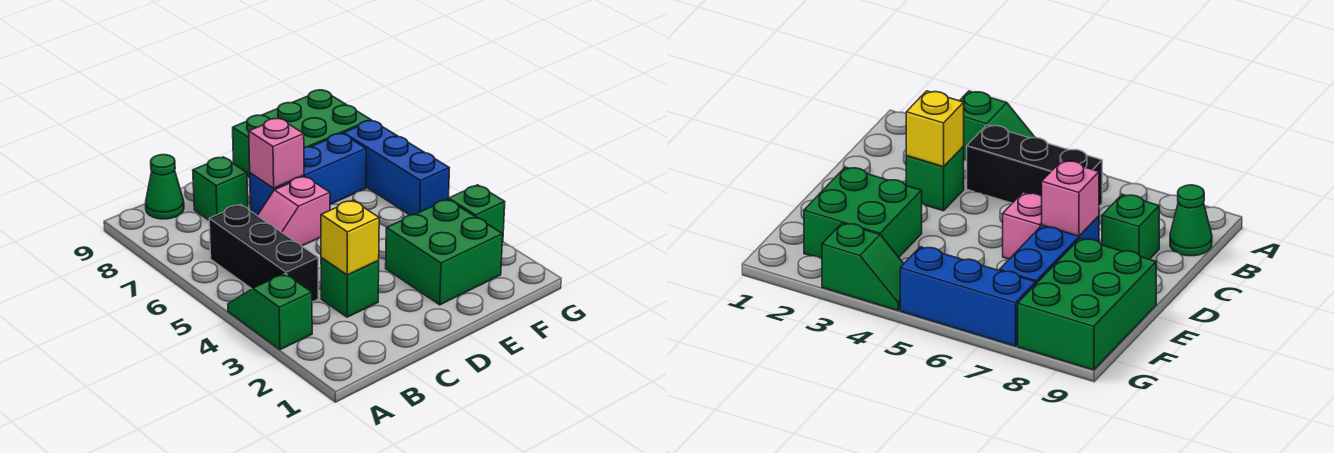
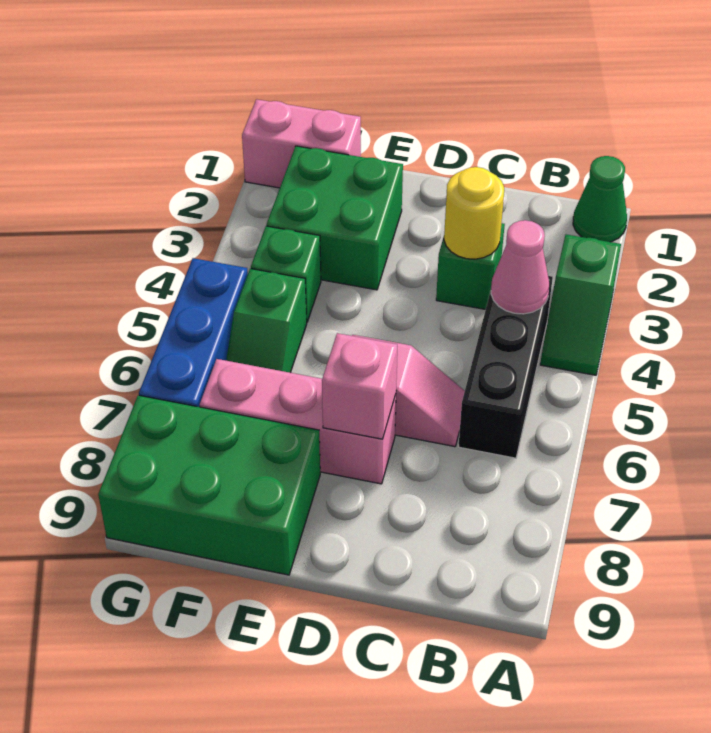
none -> pink 1x1 cone [491,220,549,314]
green 1x1 cone [146,155,184,219] -> green 1x1 cone moved to [573,156,627,242]
yellow 1x1 brick [321,200,379,275] -> yellow 1x1 round brick [444,167,504,259]
green 1x1 brick [193,157,248,220] -> green 1x1 brick moved to [251,226,321,322]
blue 1x3 brick [250,134,366,215] -> pink 1x3 brick [200,359,396,484]
none -> pink 1x2 brick [242,99,361,188]
green 1x2 slope [446,185,505,243] -> green 1x2 slope moved to [226,269,307,373]

